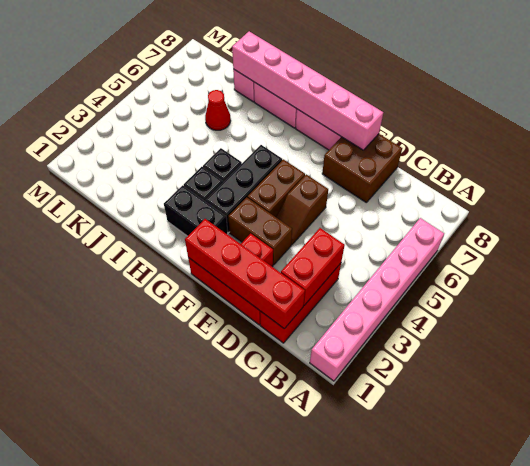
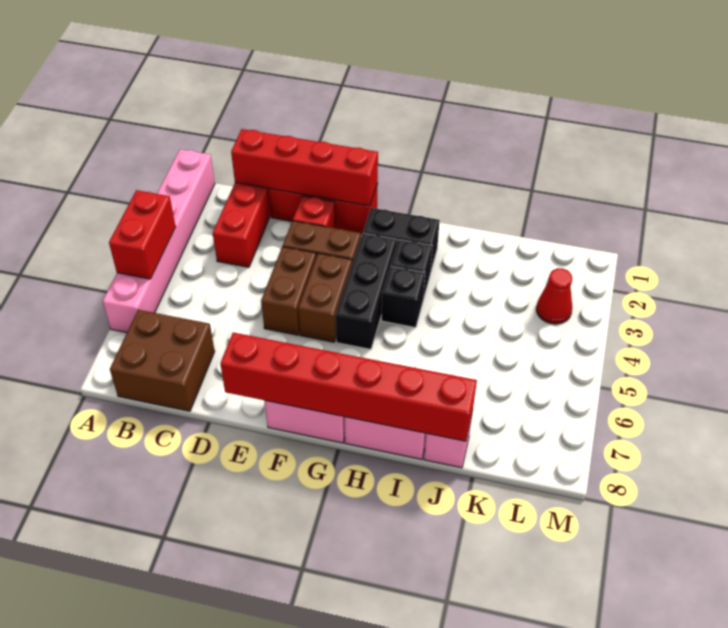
red 1x2 brick [281,228,345,305] -> red 1x2 brick moved to [109,190,176,279]
brown 2x2 brick [322,134,402,202] -> brown 2x2 brick moved to [110,310,215,411]
brown 1x2 slope [276,174,328,245] -> brown 1x2 brick [261,247,316,335]
pink 1x6 brick [232,31,383,150] -> red 1x6 brick [220,332,477,441]
red 1x1 cone [205,90,231,130] -> red 1x1 cone moved to [536,268,572,324]

